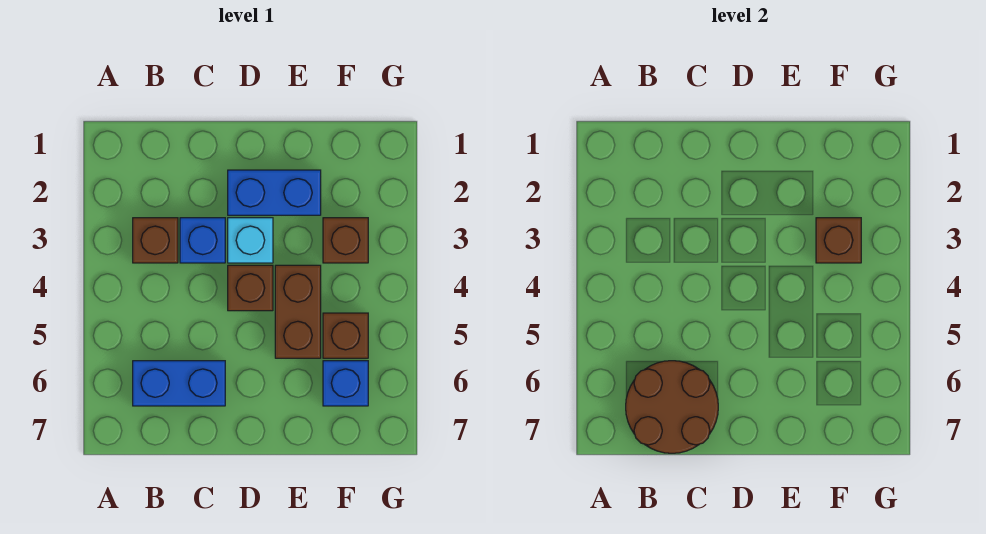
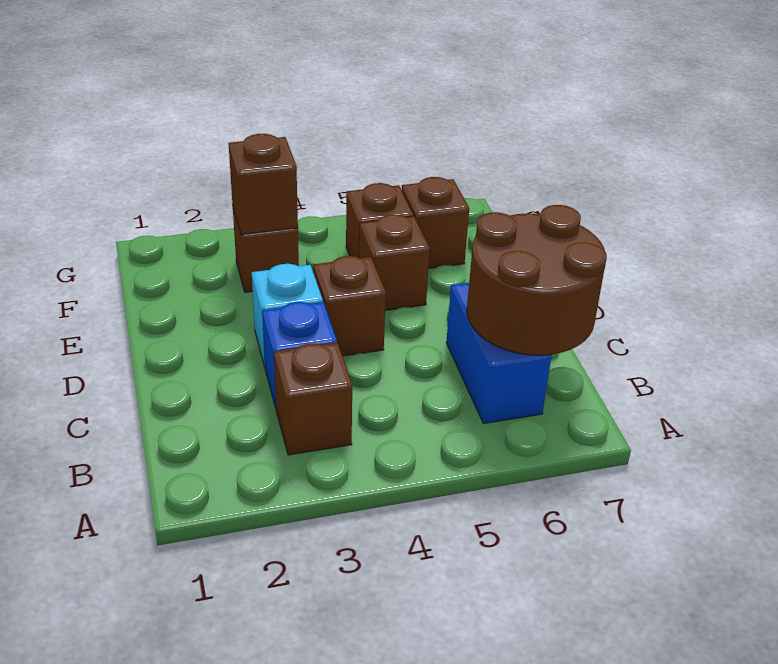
blue 1x2 brick [228,170,321,215] -> none
brown 1x2 brick [275,265,321,358] -> brown 1x1 brick [359,215,430,310]
blue 1x1 brick [323,361,368,406] -> brown 1x1 brick [402,177,469,269]

